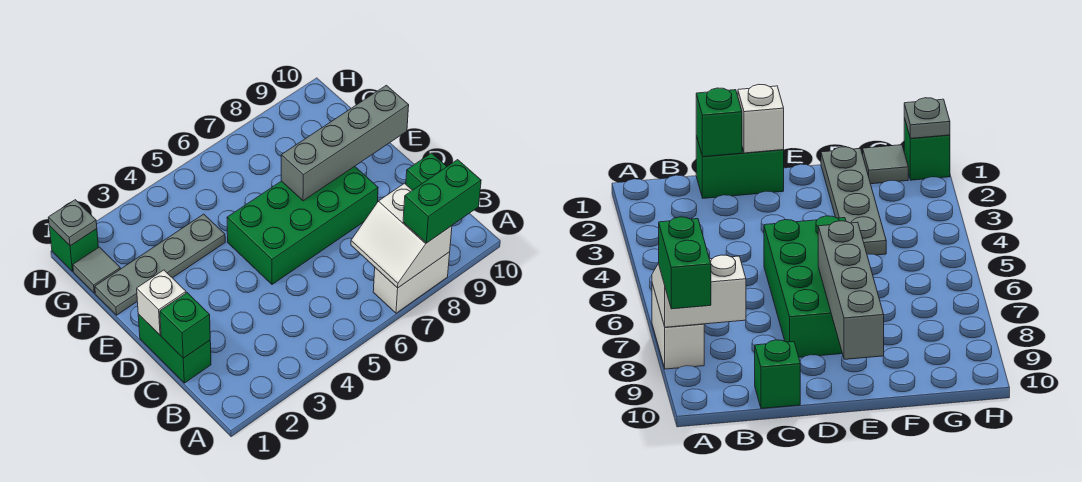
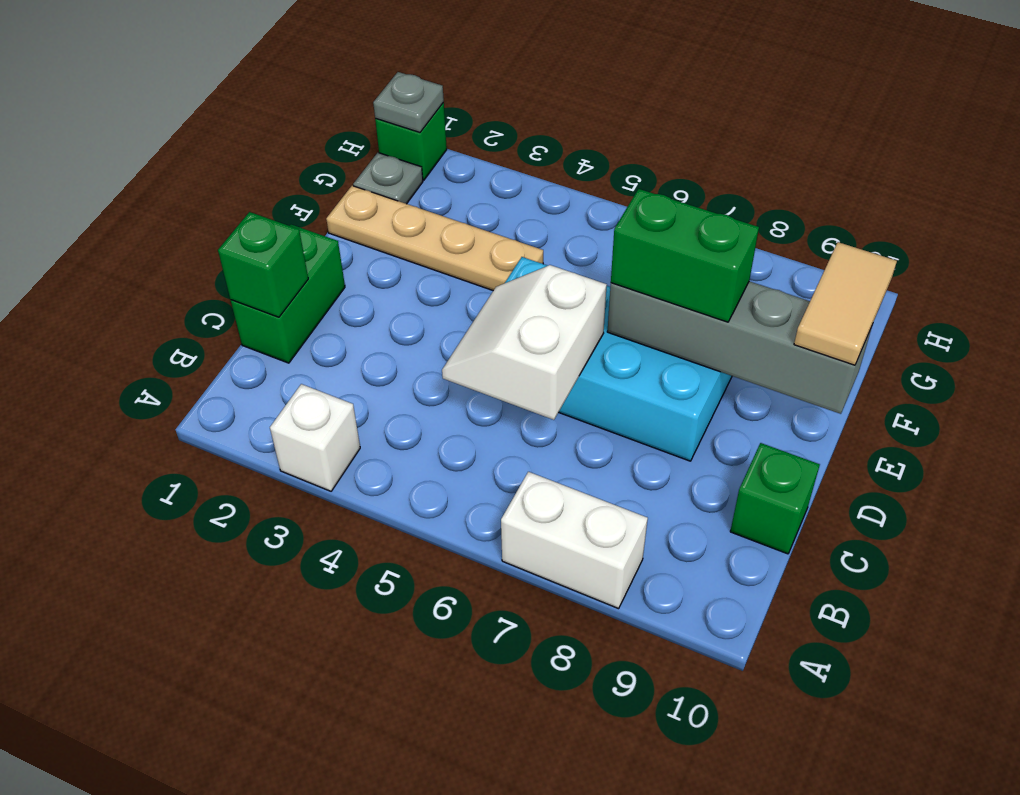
white 2x2 slope [351,183,452,288] -> white 2x2 slope moved to [442,265,607,420]
green 1x2 brick [403,160,481,243] -> green 1x2 brick moved to [611,189,759,322]
white 1x1 brick [137,270,186,335] -> white 1x1 brick moved to [270,384,360,491]
green 2x4 brick [227,166,378,284] -> cyan 2x4 brick [505,257,732,461]
none -> tan 1x2 tile [794,242,897,365]
grey 1x4 plate [95,214,225,315] -> tan 1x4 plate [326,186,543,291]
grey 1x1 tile [73,247,120,293] -> grey 1x1 plate [353,153,423,204]

